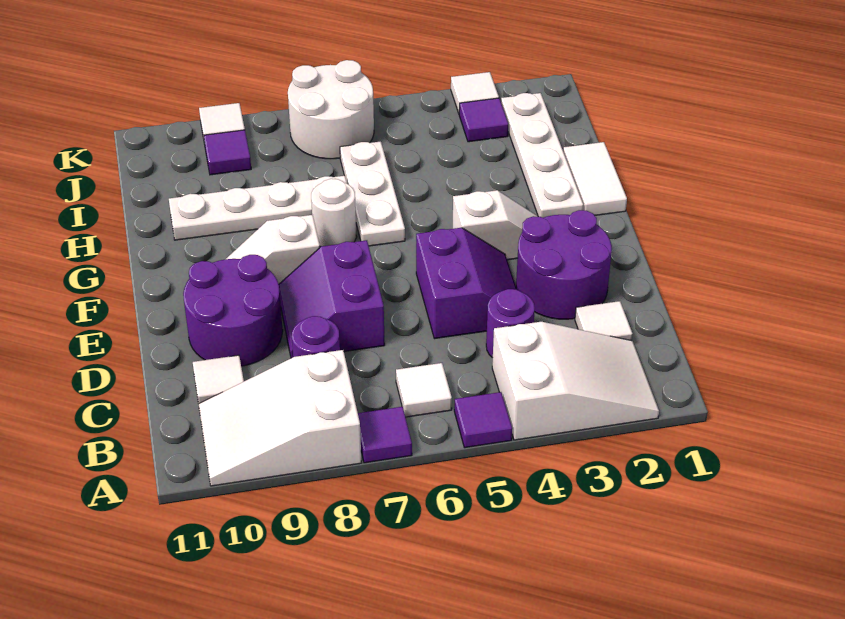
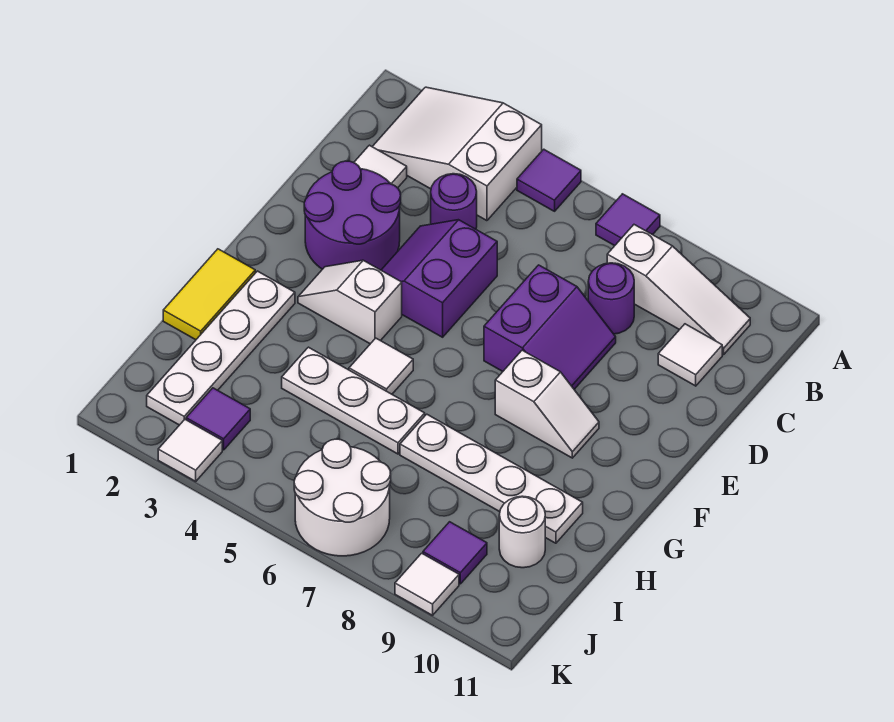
white 2x3 slope [199,350,362,486] -> white 1x3 slope [607,225,750,354]
white 1x1 tile [396,363,452,417] -> white 1x1 tile moved to [349,338,413,394]
purple 2x2 round brick [183,255,283,366] -> none
white 1x2 tile [563,142,627,215] -> yellow 1x2 tile [163,249,255,340]
white 1x3 plate [340,141,405,246] -> white 1x3 plate turned to [282,347,425,454]
white 1x1 round brick [311,179,356,247] -> white 1x1 round brick moved to [499,496,545,568]

